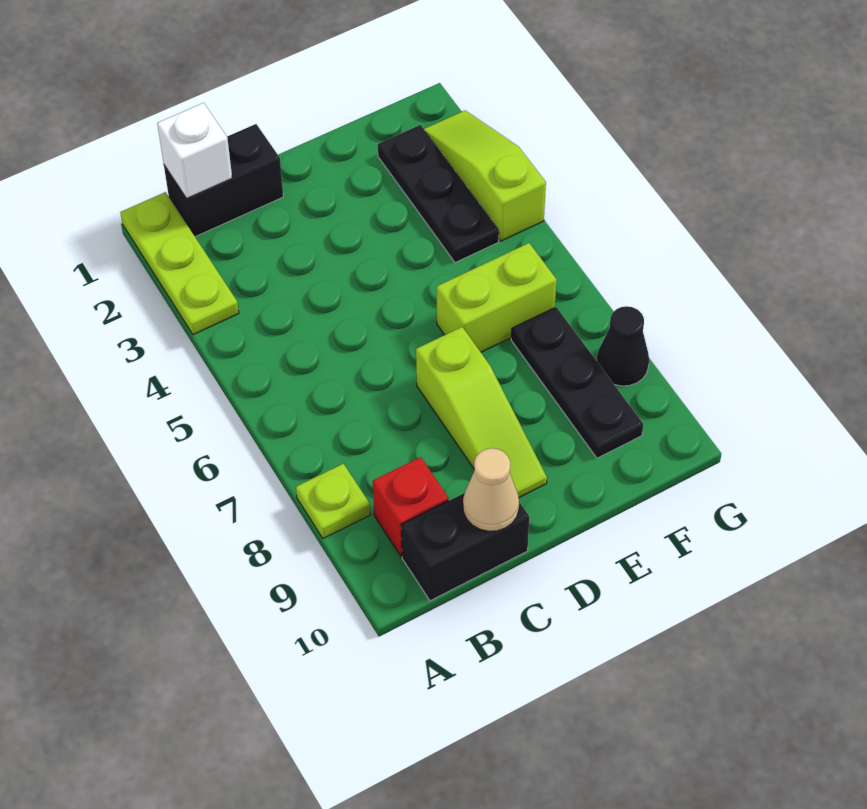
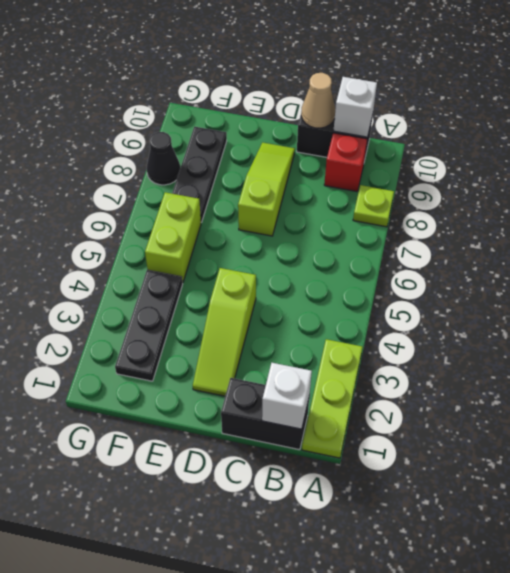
none -> white 1x1 brick [334,77,377,137]
lime 1x2 brick [437,243,557,352] -> lime 1x2 brick turned to [145,192,201,283]
lime 1x3 slope [424,110,546,241] -> lime 1x3 slope moved to [193,268,256,396]

